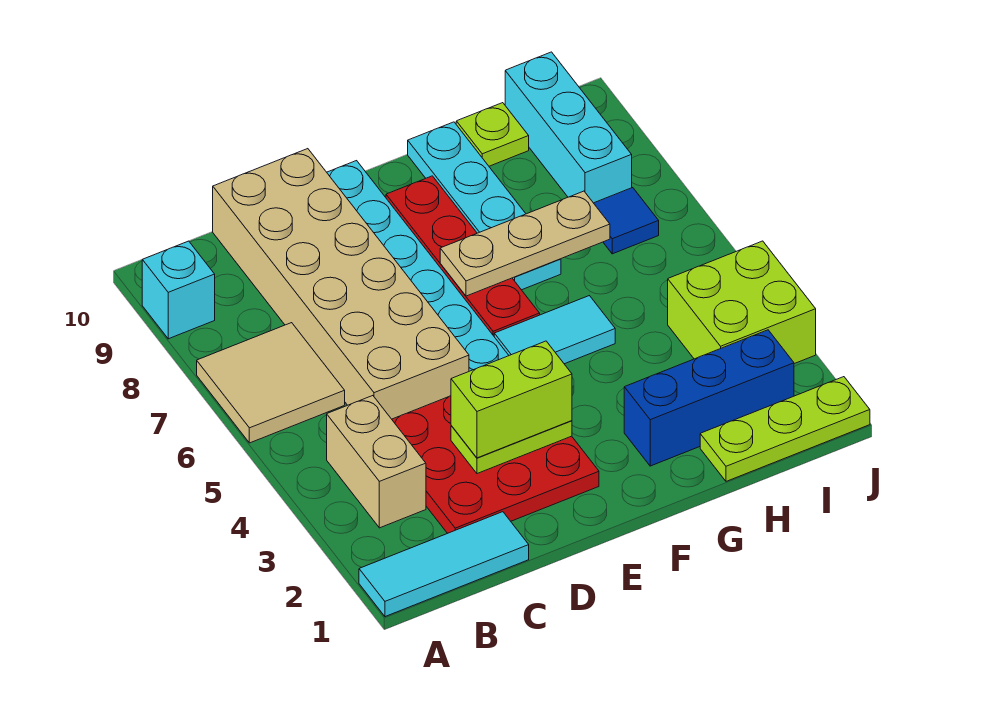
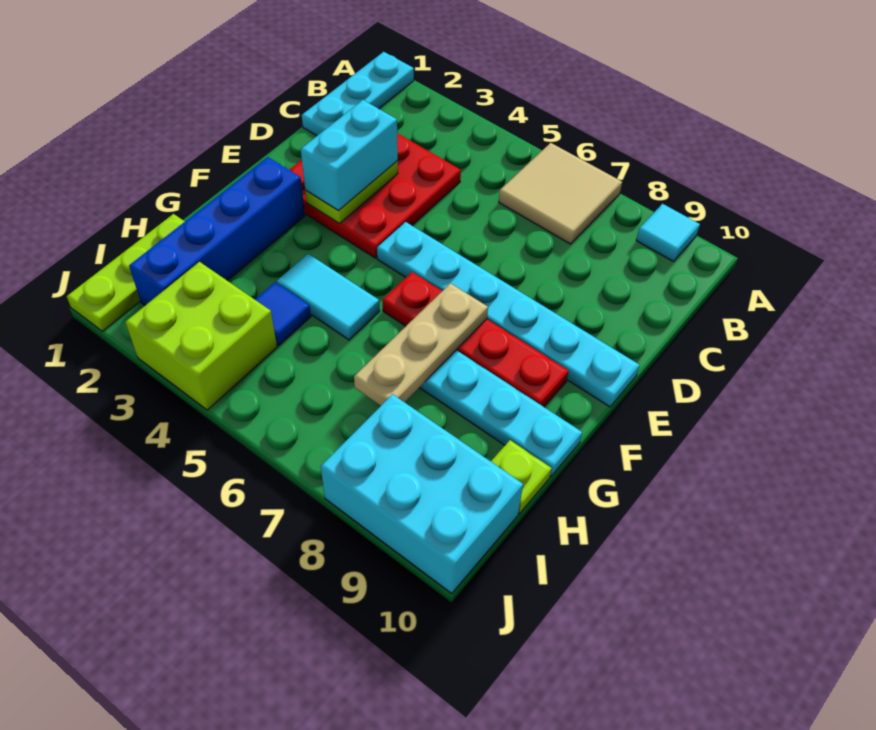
cyan 1x3 tile [359,512,529,617] -> cyan 1x3 plate [302,52,414,136]
cyan 1x1 brick [142,241,215,339] -> cyan 1x1 tile [636,204,700,262]
tan 1x2 brick [327,396,426,528] -> none
tan 2x6 brick [213,149,469,419] -> none
lime 1x2 brick [451,341,572,458] -> cyan 1x2 brick [301,100,398,210]
cyan 1x2 tile [494,296,615,364] -> cyan 1x2 tile turned to [277,254,380,340]
blue 1x3 brick [624,330,794,466] -> blue 1x4 brick [129,157,305,305]
blue 1x1 tile [594,188,659,254] -> blue 1x1 tile moved to [255,282,311,345]
cyan 1x3 brick [505,52,632,203] -> cyan 2x3 brick [321,394,523,593]

